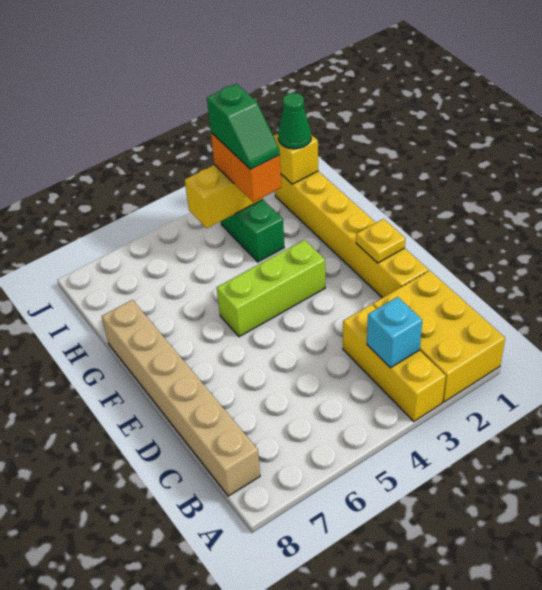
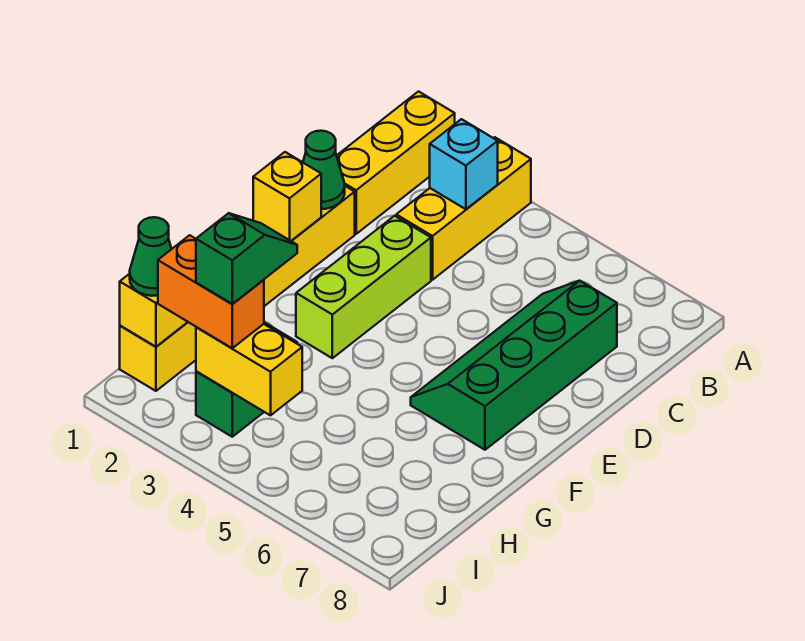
yellow 2x3 brick [373,271,505,402] -> yellow 1x3 brick [337,92,455,234]
tan 1x6 brick [102,300,260,496] -> none
none -> green 2x4 slope [411,281,617,450]
none -> green 1x1 cone [303,131,345,209]
yellow 1x1 plate [356,219,405,263] -> yellow 1x1 brick [253,152,321,241]
lime 1x3 brick [217,240,325,337] -> lime 1x3 brick turned to [296,216,431,358]
orange 1x2 brick [211,133,281,202] -> orange 1x2 brick turned to [158,235,264,348]

